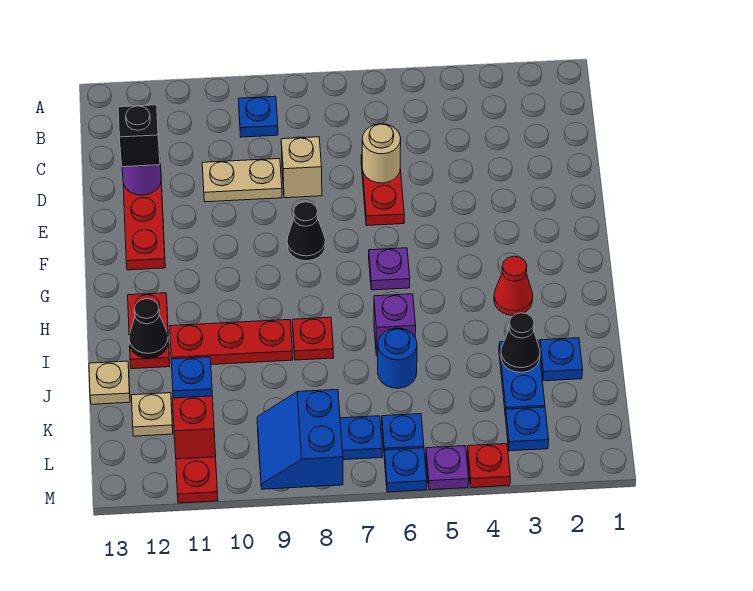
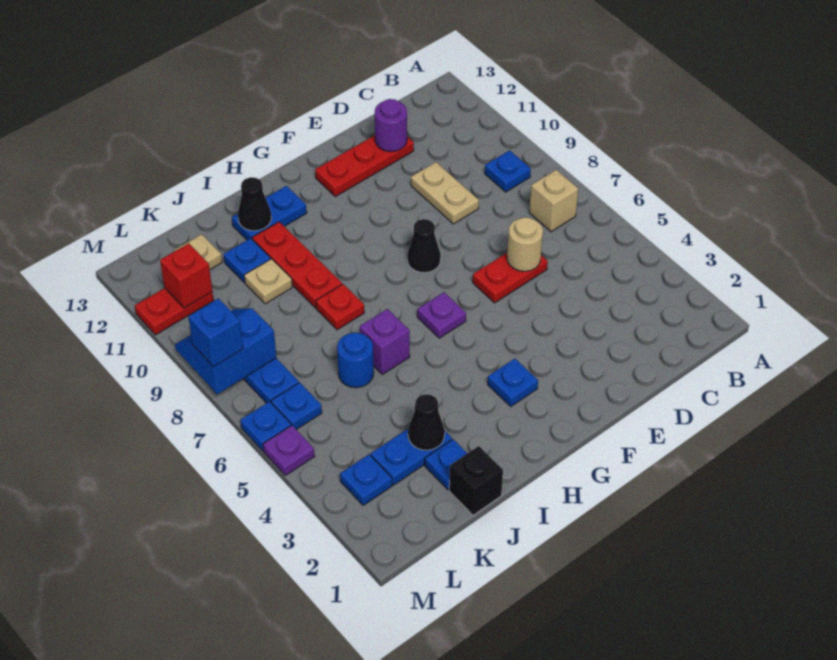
tan 1x1 brick [281,137,322,198] -> tan 1x1 brick moved to [529,170,578,232]
black 1x1 brick [118,105,160,167] -> black 1x1 brick moved to [449,446,503,515]
none -> blue 1x1 plate [488,359,538,406]
red 1x1 cone [494,256,533,315] -> none
red 1x2 plate [128,293,170,369] -> blue 1x2 plate [232,186,307,240]
tan 1x1 plate [89,361,130,404] -> tan 1x1 plate moved to [244,259,292,304]
red 1x1 plate [467,444,510,488] -> none
none -> blue 1x1 brick [188,298,243,367]

